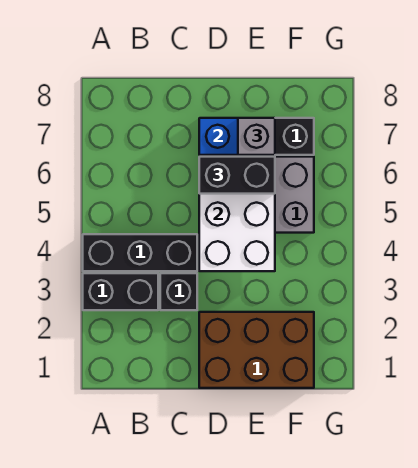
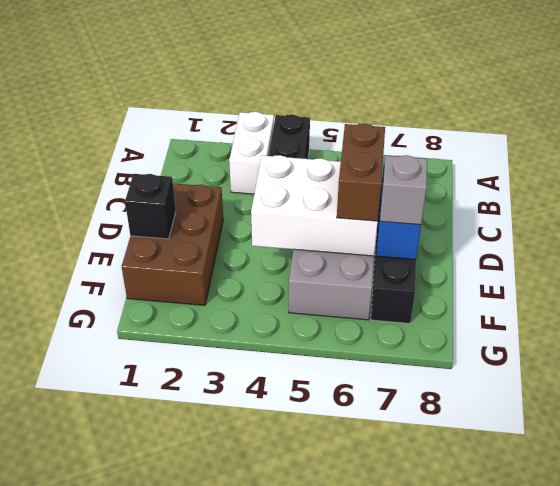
black 1x2 brick [83,273,158,310] -> white 1x2 brick [229,112,274,194]
black 1x1 brick [160,273,197,310] -> black 1x1 brick moved to [125,174,176,239]
black 1x2 brick [199,157,275,194] -> brown 1x2 brick [337,123,385,221]

